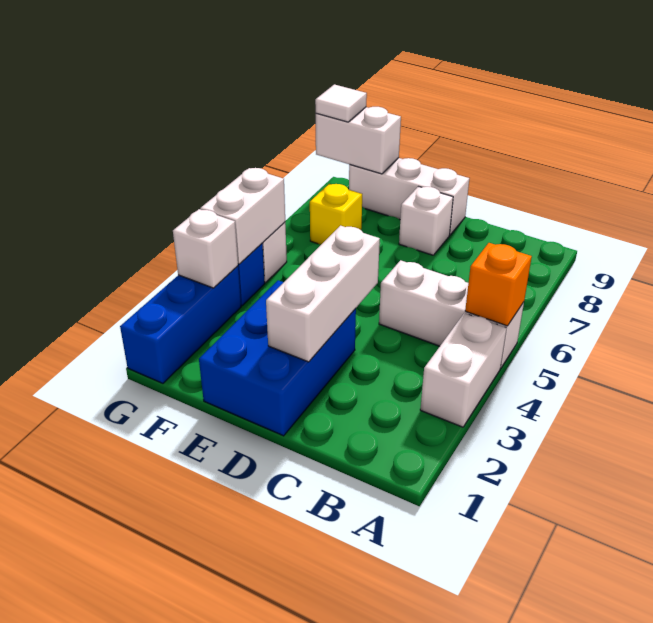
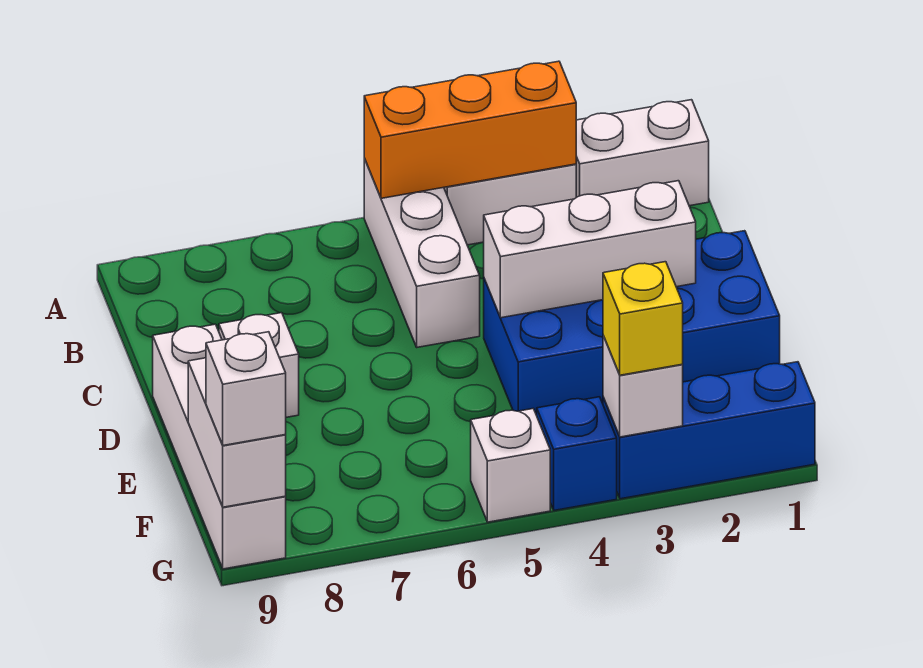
orange 1x1 brick [465,243,532,326] -> orange 1x3 brick [364,61,576,198]
blue 2x3 brick [199,280,356,436] -> blue 2x4 brick [484,231,780,415]
white 1x3 brick [349,158,469,235] -> white 1x4 brick [153,324,286,569]
yellow 1x1 brick [310,184,362,244] -> yellow 1x1 brick moved to [603,262,683,375]
white 1x2 brick [200,168,285,264] -> white 1x2 brick moved to [576,100,709,206]
white 1x1 tile [315,84,367,122] -> white 1x1 brick [206,332,286,445]

